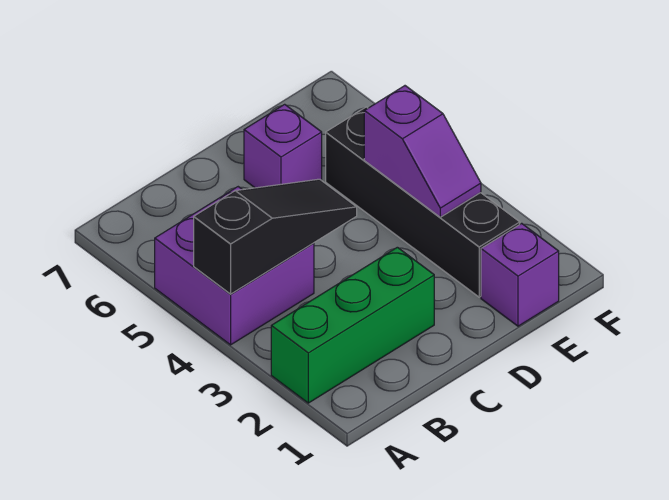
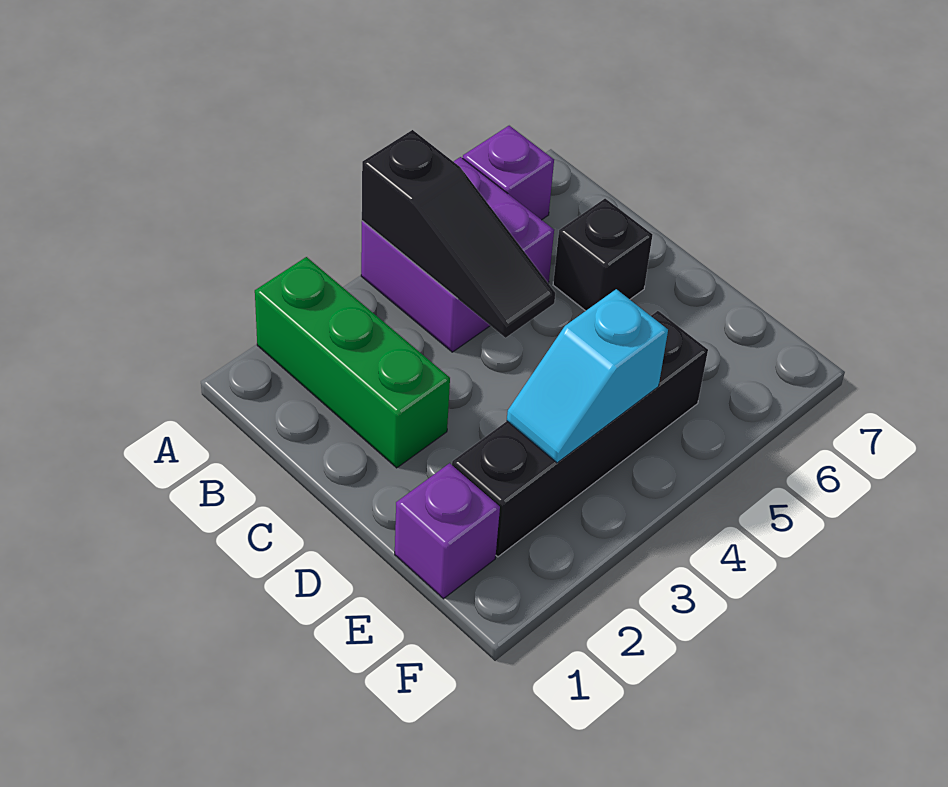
none -> black 1x1 brick [553,199,652,311]
purple 1x1 brick [244,104,322,188] -> purple 1x1 brick moved to [463,126,554,220]
purple 1x2 slope [364,86,481,217] -> cyan 1x2 slope [507,289,668,463]

